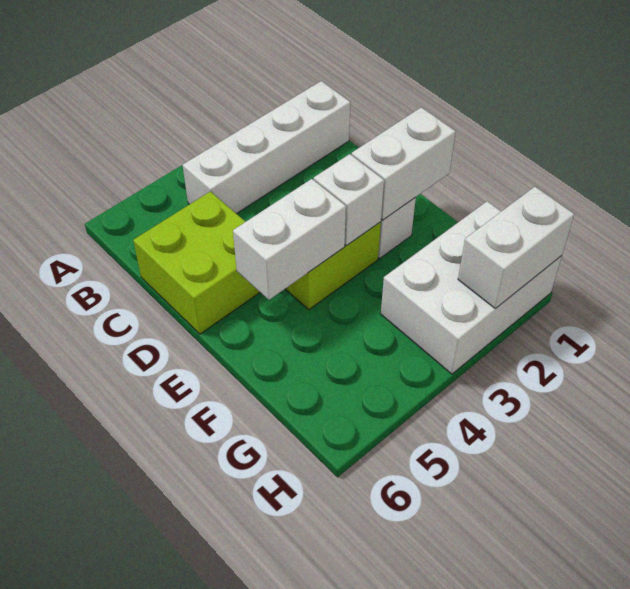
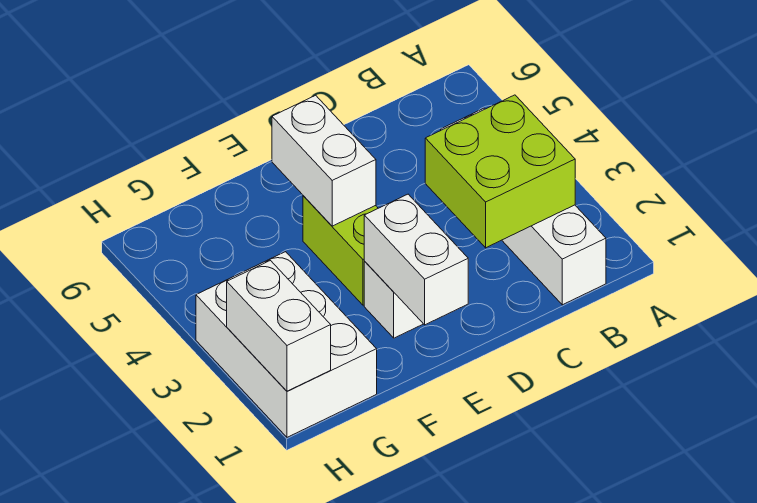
lime 2x2 brick [133,192,260,334] -> lime 2x2 brick moved to [425,95,575,248]
white 1x1 brick [314,154,384,245] -> none

